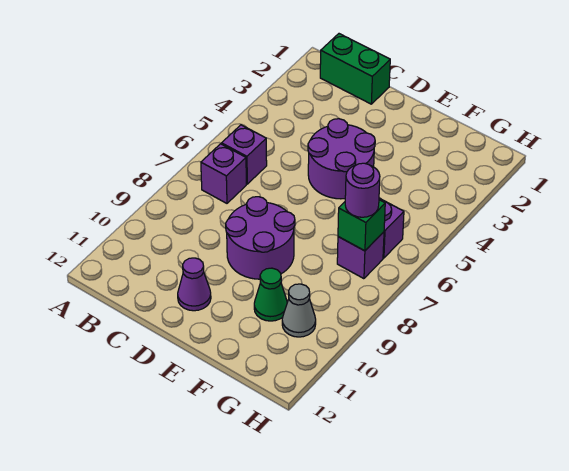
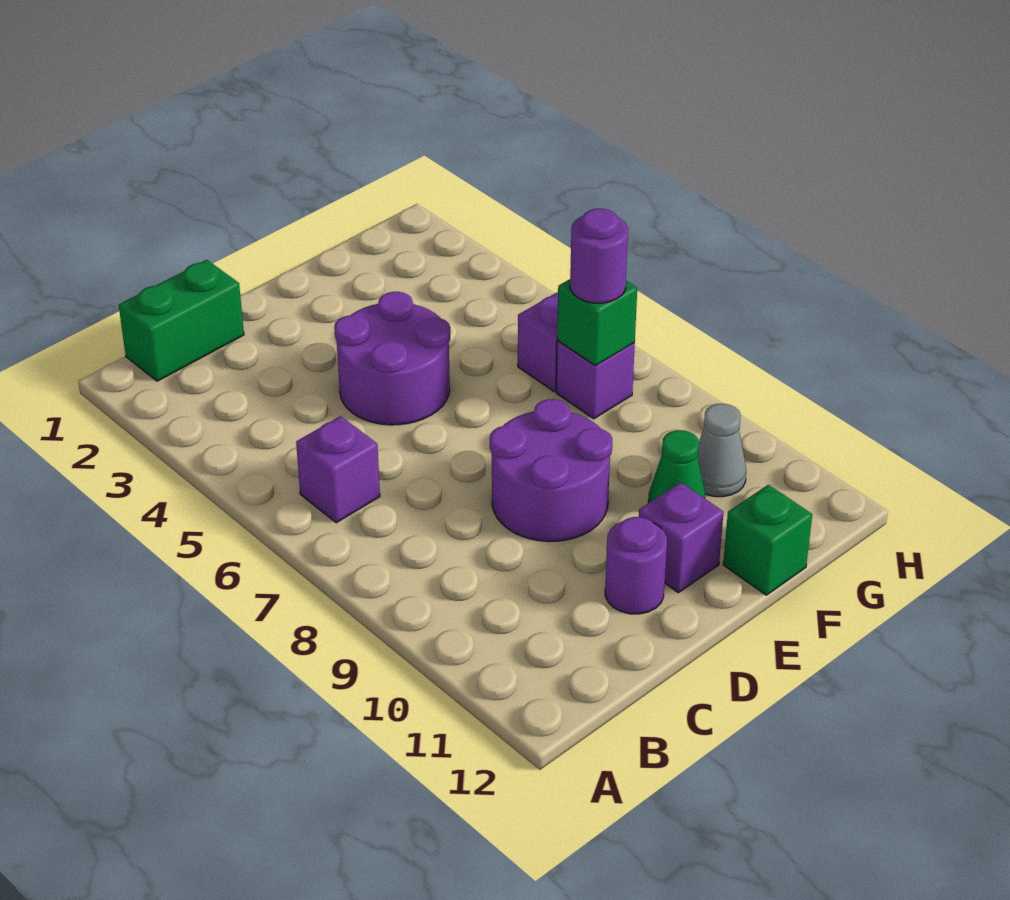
purple 1x1 brick [201,144,246,203] -> purple 1x1 brick moved to [639,482,724,593]
purple 1x1 cone [178,258,211,311] -> purple 1x1 round brick [605,517,667,614]
none -> green 1x1 brick [723,485,812,595]

